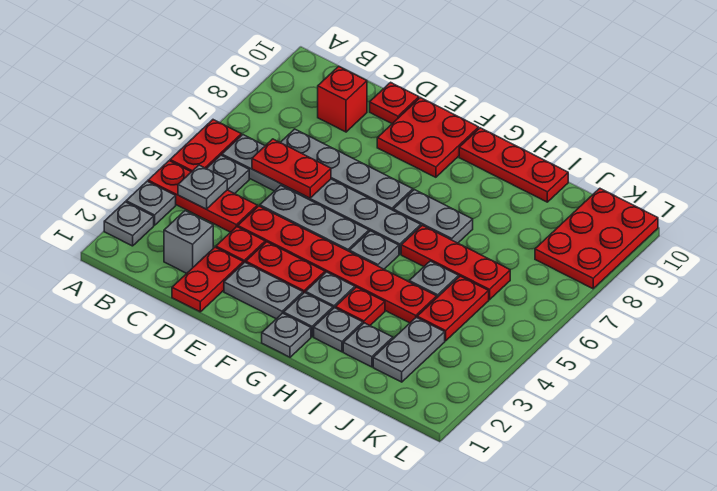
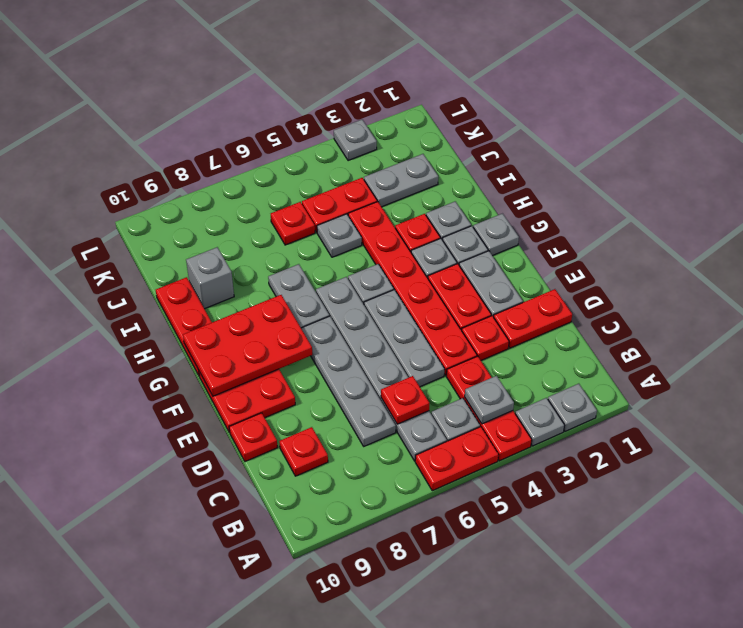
grey 1x1 brick [164,211,213,273] -> grey 1x1 brick moved to [186,247,234,309]
red 1x2 plate [252,139,331,198] -> red 1x1 plate [381,376,429,424]
red 1x1 brick [318,66,367,132] -> red 1x1 plate [279,427,328,476]
red 1x3 plate [401,225,510,300] -> red 1x1 plate [271,202,315,245]
grey 1x1 plate [343,323,393,367] -> grey 1x1 plate moved to [334,120,377,161]
red 2x3 plate [535,188,658,289] -> red 2x3 plate moved to [183,295,312,396]

